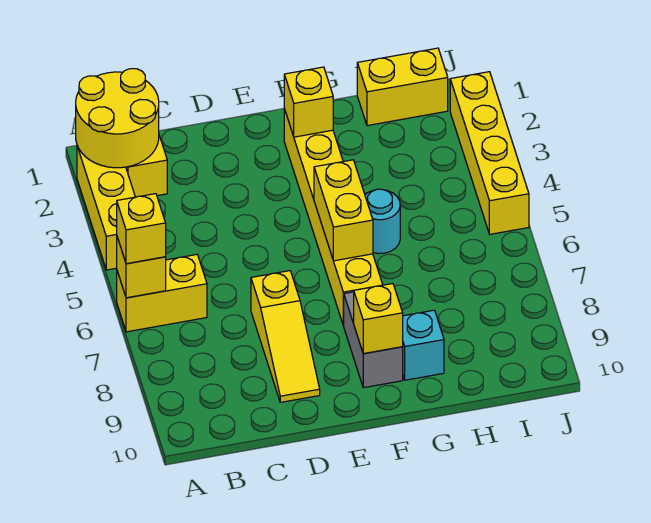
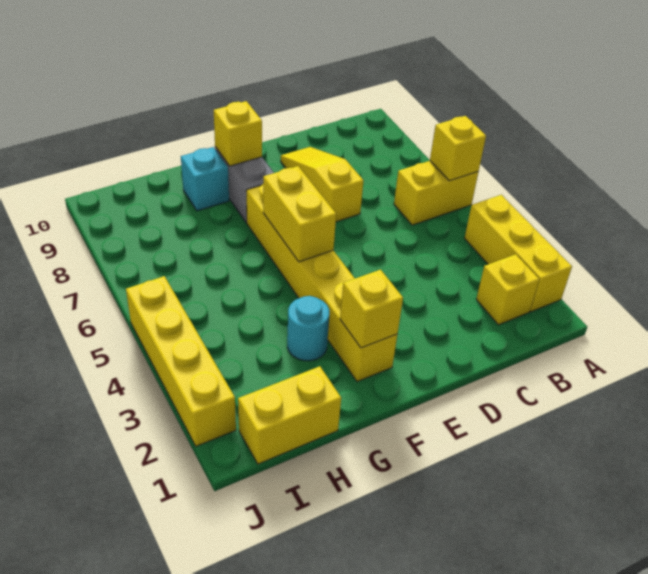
yellow 2x2 round brick [76,69,159,168] -> none
yellow 1x1 brick [117,194,166,264] -> none
cyan 1x1 round brick [365,189,400,254] -> cyan 1x1 round brick moved to [287,296,329,361]

